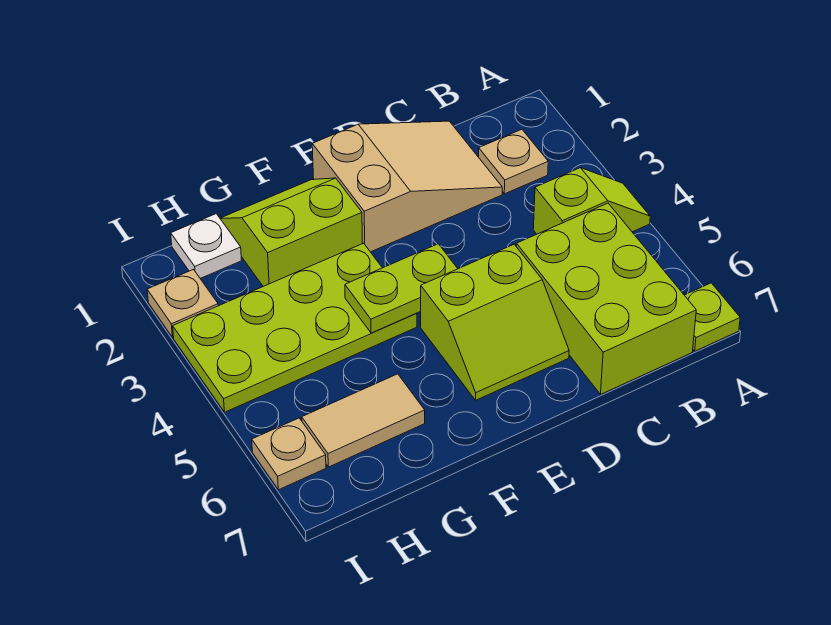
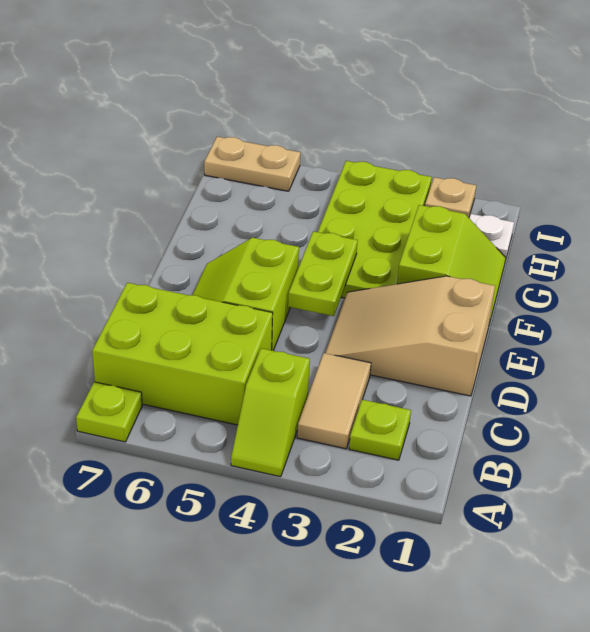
tan 1x1 plate [479,129,548,194] -> lime 1x1 plate [349,400,411,460]
tan 2x3 slope [312,121,502,252] -> tan 2x3 slope turned to [326,276,495,396]
tan 1x2 tile [302,374,425,467] -> tan 1x2 tile moved to [297,353,371,449]
tan 1x1 plate [252,418,326,490] -> tan 1x2 plate [204,137,300,191]

